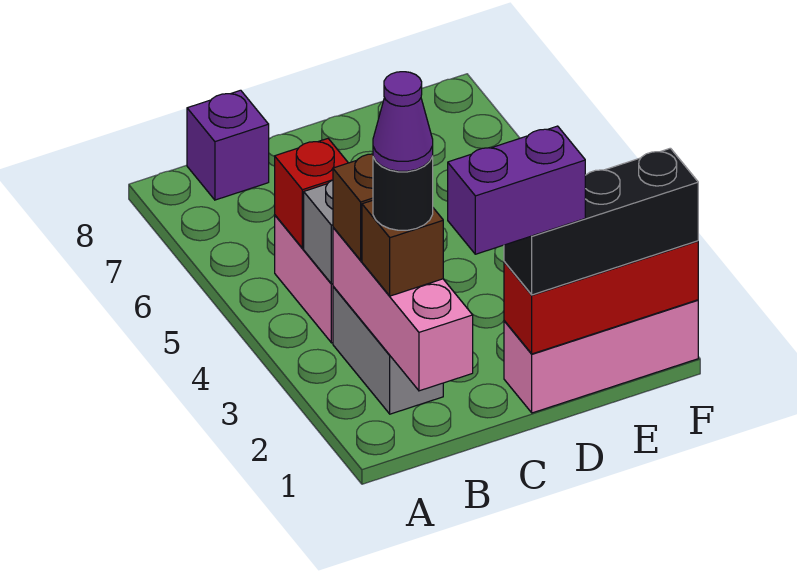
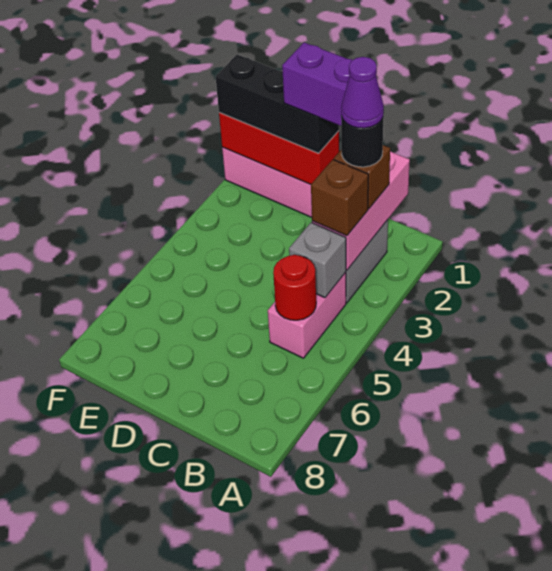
red 1x1 brick [275,139,348,248] -> red 1x1 round brick [273,255,316,320]
purple 1x1 brick [187,90,269,200] -> none

